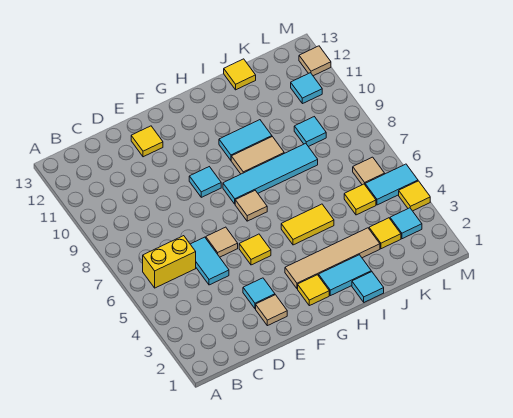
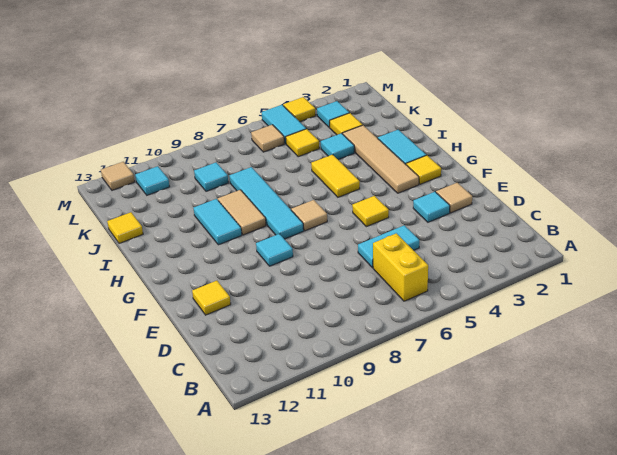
tan 1x1 tile [206,227,238,257] -> none
cyan 1x1 tile [352,272,384,302] -> cyan 1x1 tile moved to [321,133,354,160]

